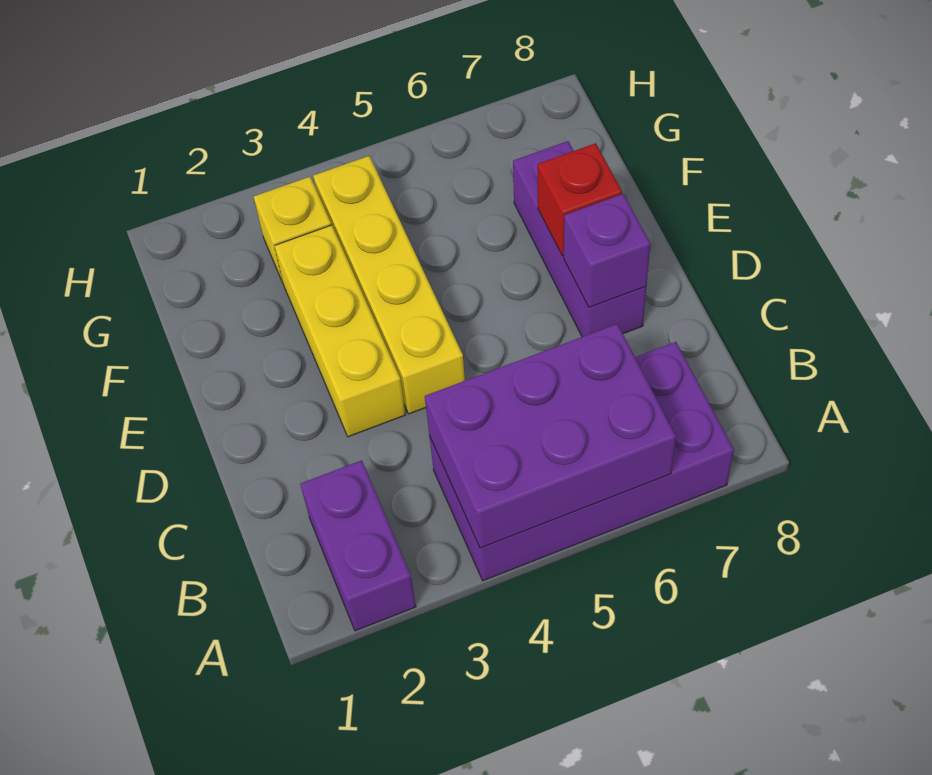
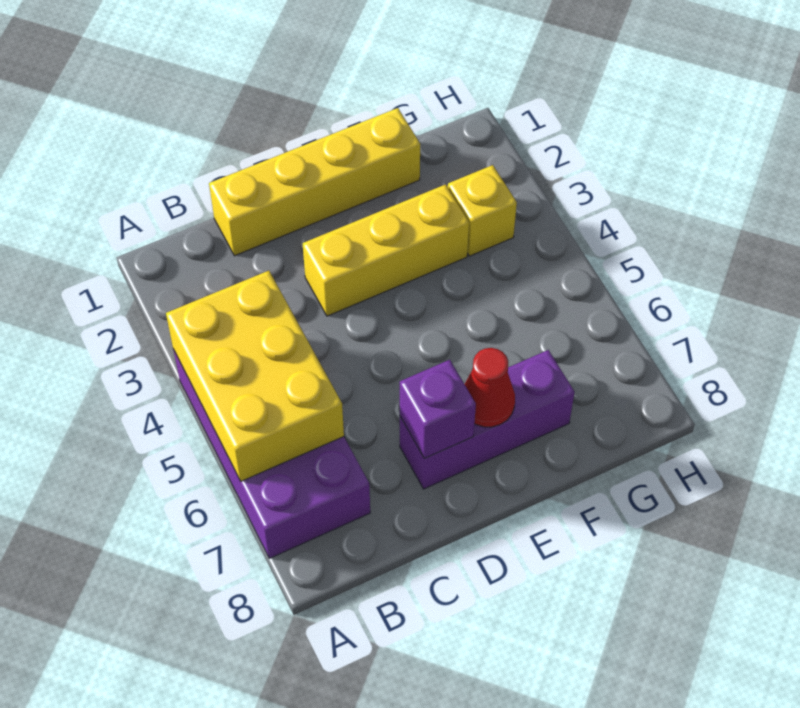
purple 1x2 brick [300,460,416,631] -> none
purple 2x3 brick [425,324,676,548] -> yellow 2x3 brick [166,271,344,481]
yellow 1x4 brick [313,156,465,414] -> yellow 1x4 brick moved to [209,108,420,256]
red 1x1 brick [538,143,622,256] -> red 1x1 cone [465,348,515,427]

